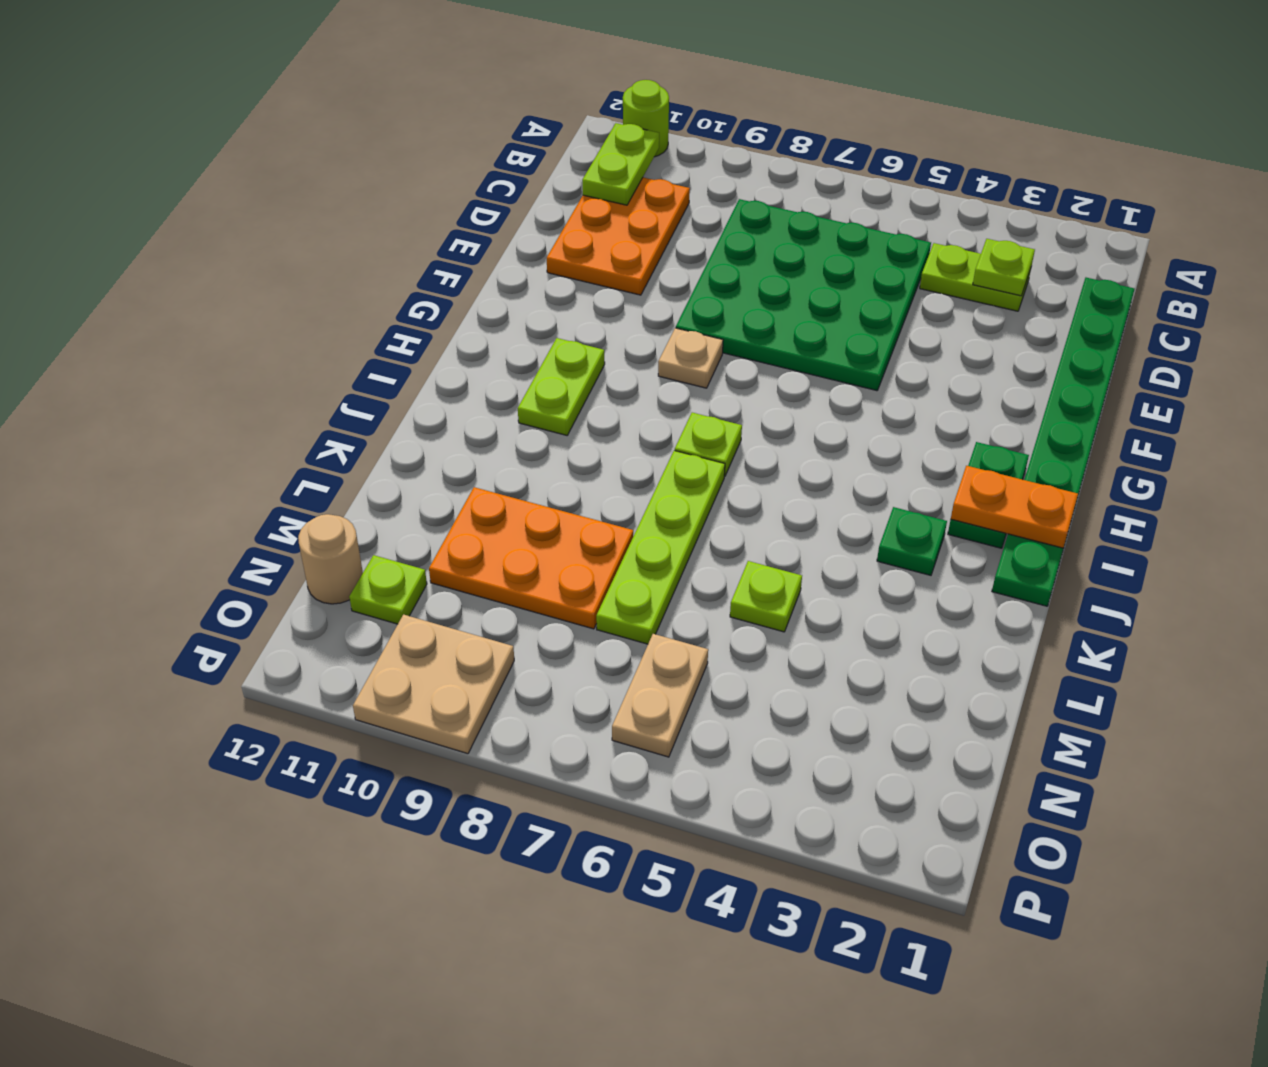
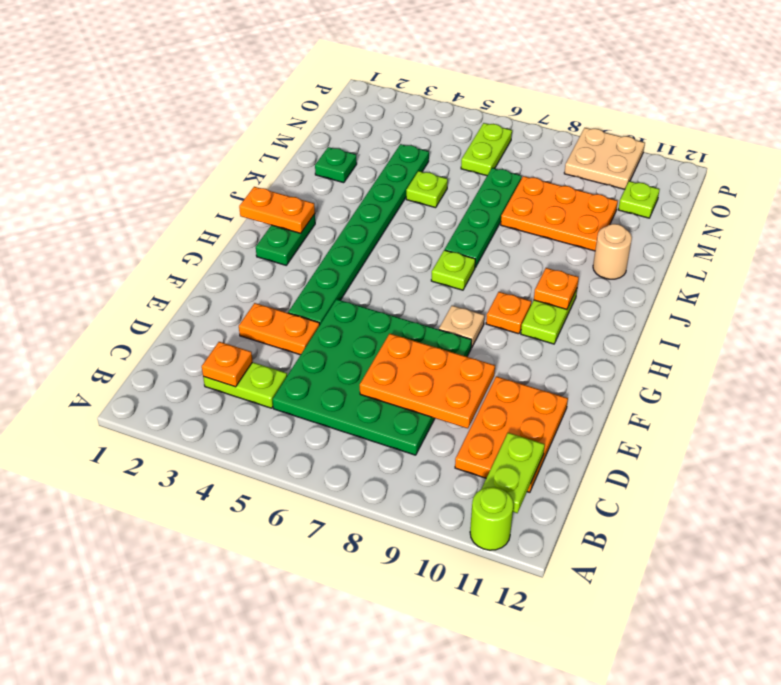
green 1x8 plate [992,278,1135,606] -> green 1x8 plate moved to [288,144,429,324]
lime 1x1 plate [973,239,1035,296] -> orange 1x1 plate [202,342,253,387]
none -> orange 2x3 plate [360,334,495,428]
none -> orange 1x2 plate [239,303,320,355]
none -> orange 1x1 plate [486,292,531,334]
none -> orange 1x1 plate [534,268,579,309]
green 1x1 plate [877,507,947,575] -> green 1x1 plate moved to [315,147,357,183]
lime 1x4 plate [596,450,725,644] -> green 1x4 plate [445,168,522,267]
tan 1x2 plate [612,634,708,757] -> lime 1x2 plate [461,123,512,176]
tan 1x1 round brick [298,514,363,604] -> tan 1x1 round brick moved to [593,224,632,279]

